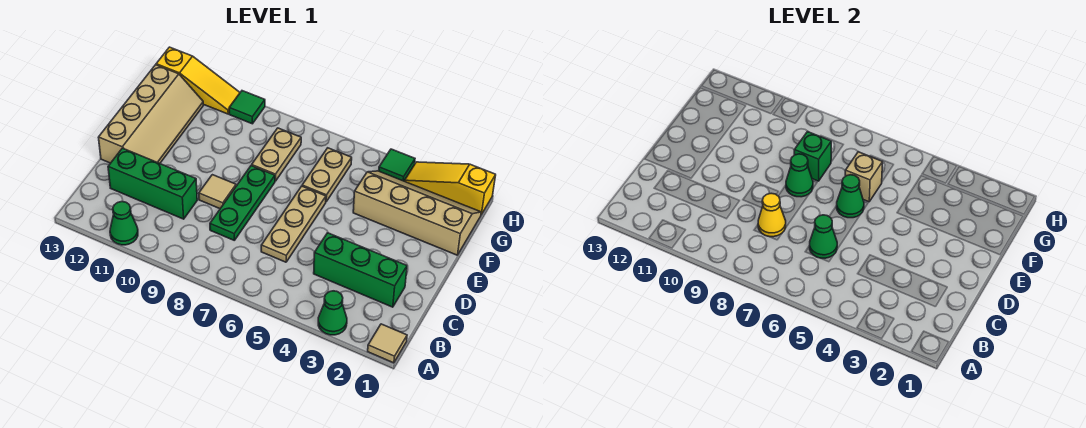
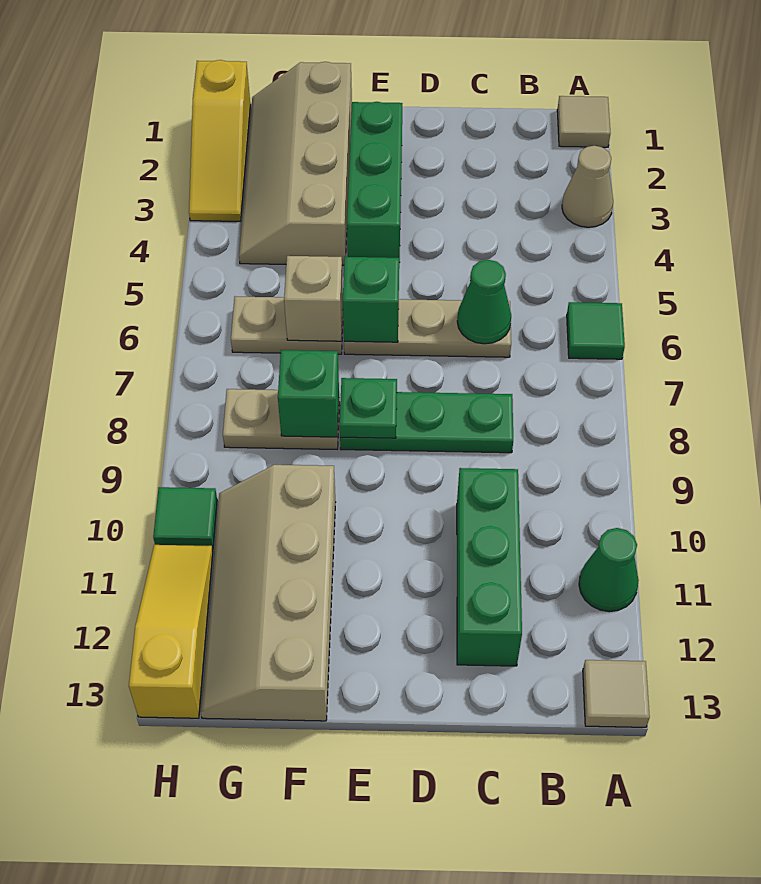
green 1x1 cone [318,291,347,335] -> tan 1x1 cone [562,146,613,227]
green 1x3 brick [314,233,407,307] -> green 1x3 brick moved to [347,102,402,261]
yellow 1x1 cone [758,193,786,237] -> none
tan 1x1 tile [199,175,236,209] -> tan 1x1 tile moved to [583,660,650,727]
tan 2x4 slope [98,65,203,163] -> tan 2x4 slope turned to [201,465,336,721]
green 1x1 cone [837,175,864,218] -> green 1x1 brick [343,257,399,342]
green 1x1 cone [786,154,813,197] -> green 1x1 plate [340,378,397,438]
green 1x1 tile [379,149,415,181] -> green 1x1 tile moved to [567,302,625,359]

